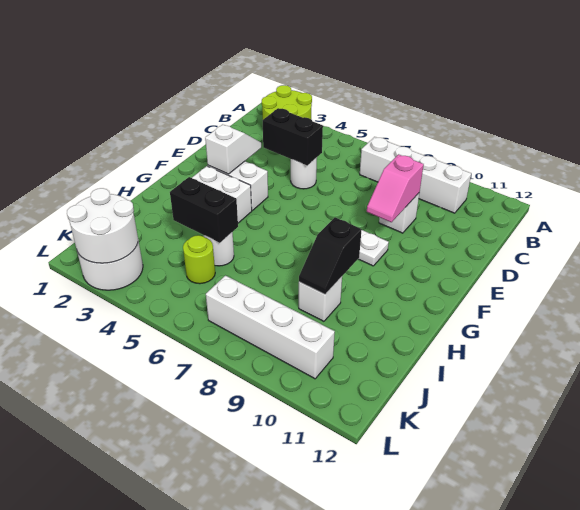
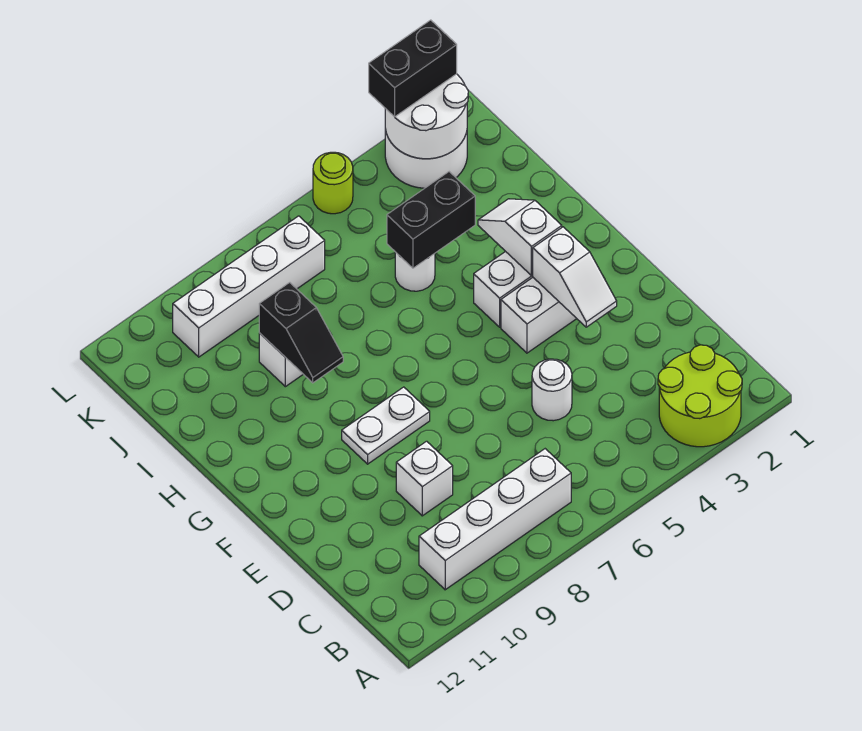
black 1x2 brick [263,108,323,165] -> black 1x2 brick moved to [369,20,457,117]
pink 1x2 slope [367,154,424,222] -> none
none -> white 1x2 slope [478,199,562,276]
black 1x2 slope [299,218,362,294] -> black 1x2 slope turned to [259,283,343,383]
lime 1x1 round brick [183,235,215,284] -> lime 1x1 round brick moved to [313,152,353,214]

